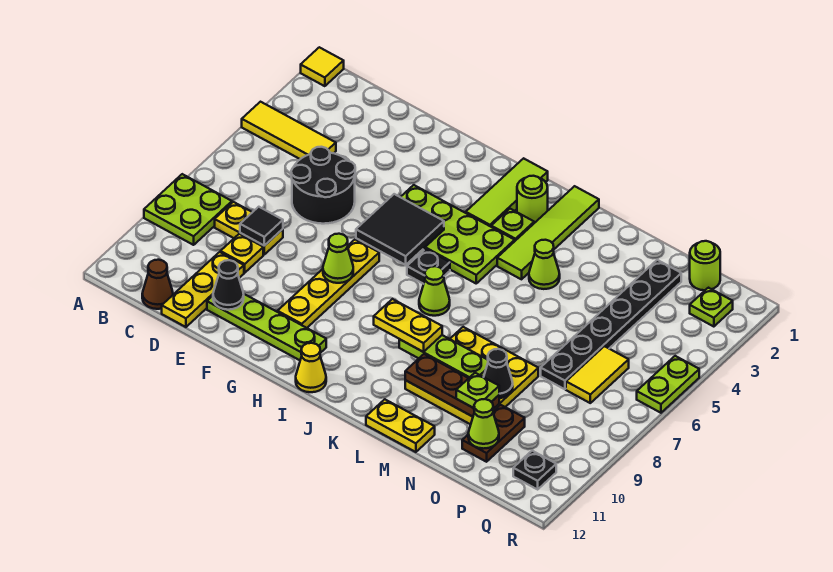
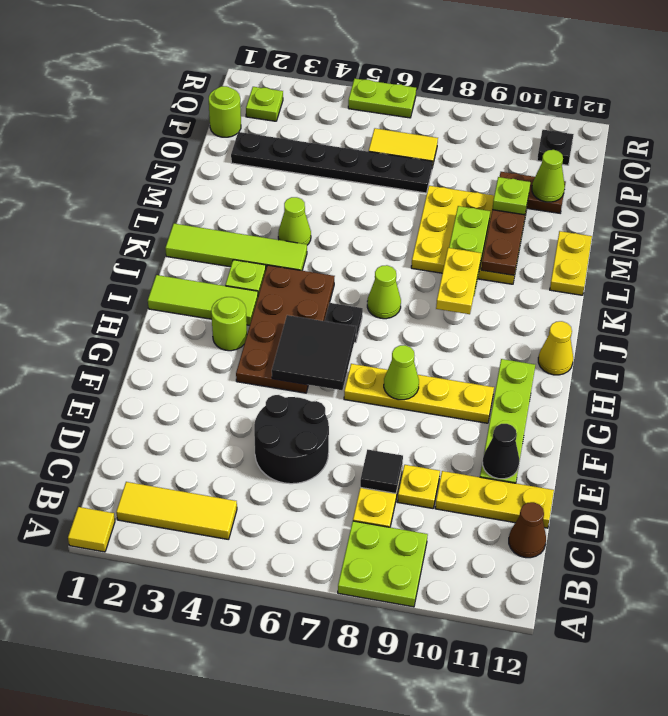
yellow 1x3 tile [242,102,336,159] -> yellow 1x3 tile turned to [116,482,237,540]
lime 2x4 plate [401,185,515,283] -> brown 2x4 plate [236,265,335,393]
lime 1x1 round brick [517,176,548,223] -> lime 1x1 round brick moved to [211,297,247,351]
black 1x1 cone [484,349,513,398] -> none

